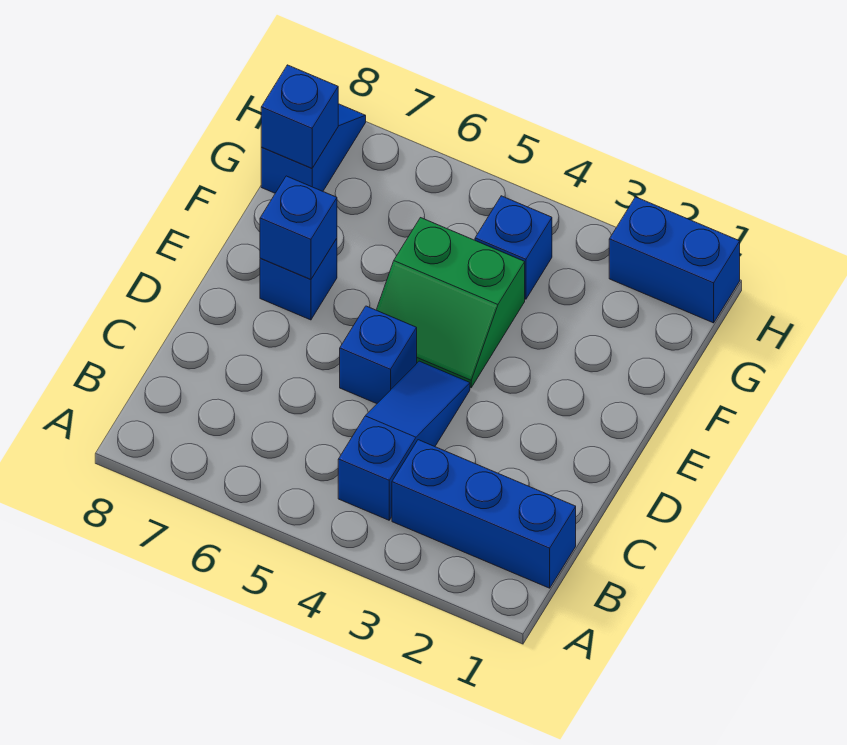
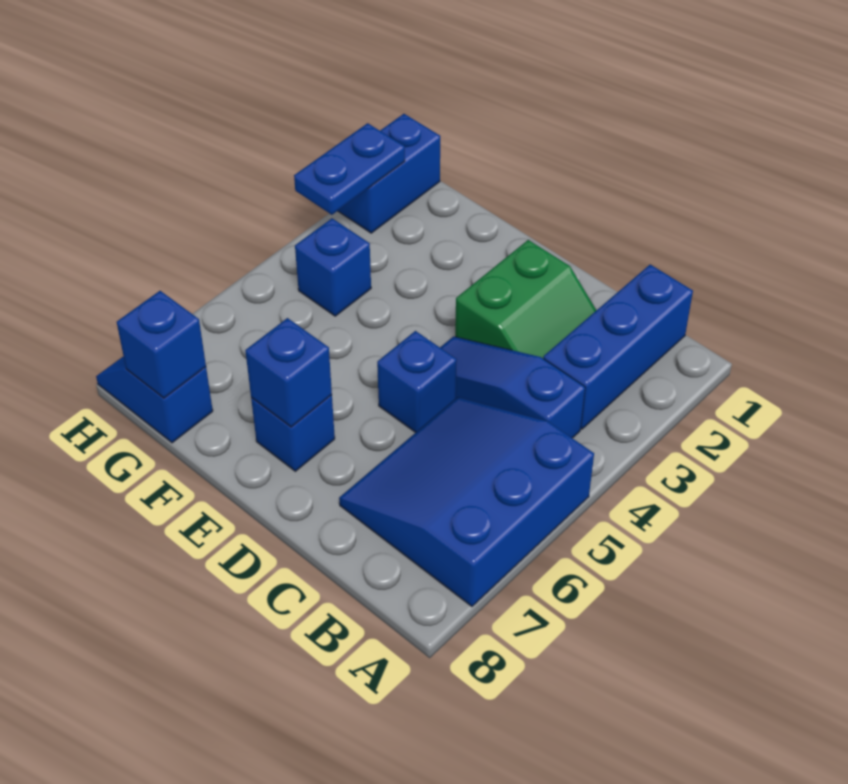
none -> blue 3x3 slope [339,397,594,606]
green 2x2 slope [376,218,525,388] -> green 2x2 slope moved to [455,240,597,358]
none -> blue 1x2 plate [294,123,405,215]

